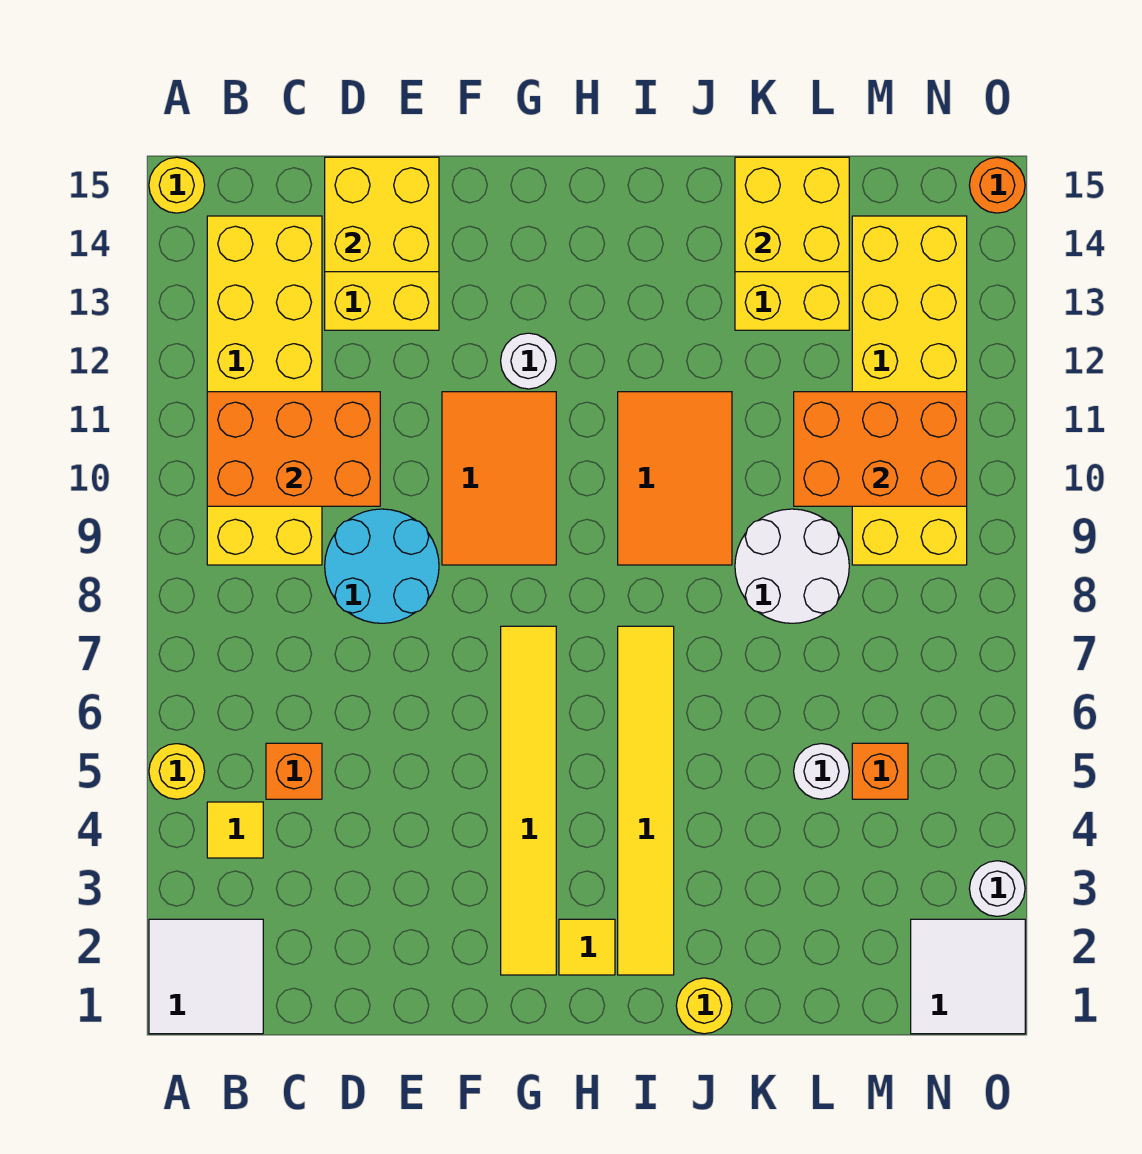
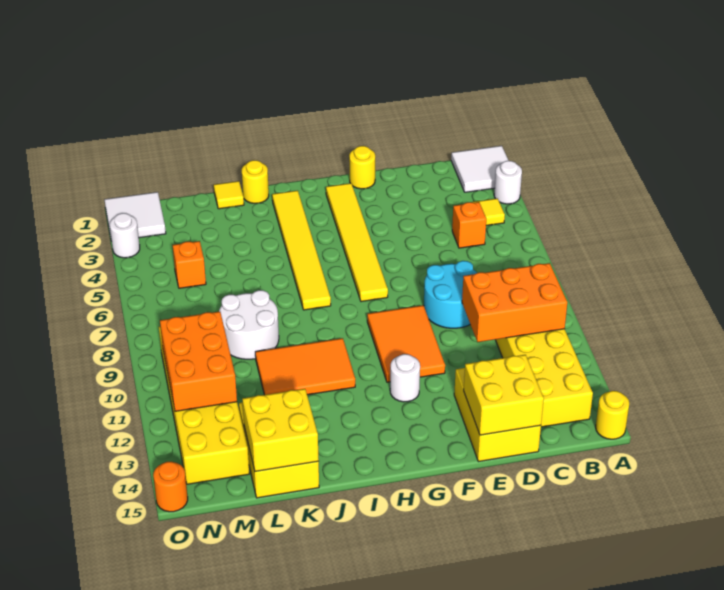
yellow 1x1 round brick [149,744,205,799] -> yellow 1x1 round brick moved to [349,146,375,189]
yellow 1x1 tile [559,919,615,975] -> yellow 1x1 tile moved to [214,181,244,209]
orange 2x3 tile [618,392,732,565] -> orange 2x3 tile turned to [255,338,355,395]
white 1x1 round brick [794,744,849,799] -> white 1x1 round brick moved to [494,161,522,204]
orange 2x3 brick [794,392,967,506] -> orange 2x3 brick turned to [160,312,237,411]

